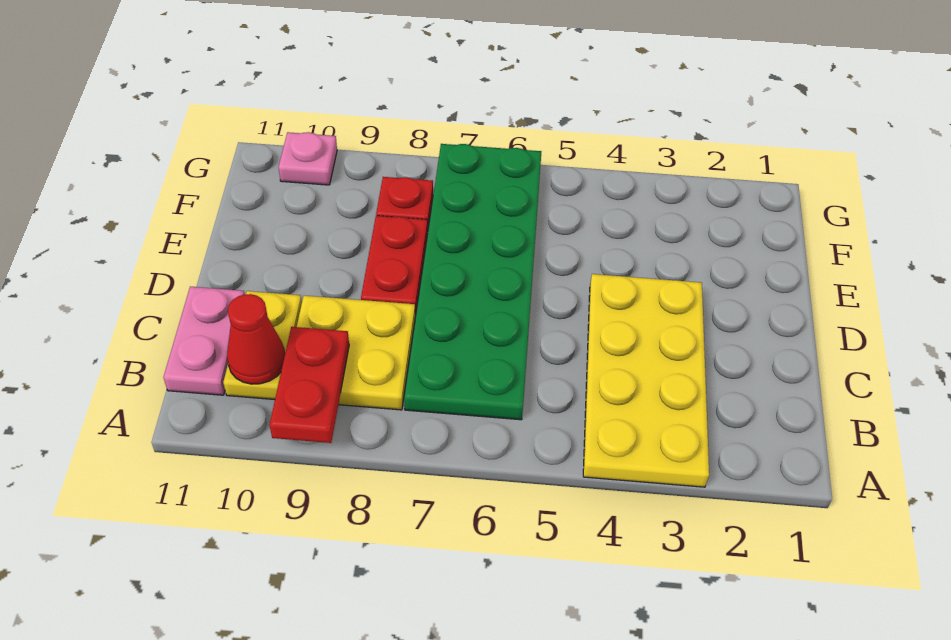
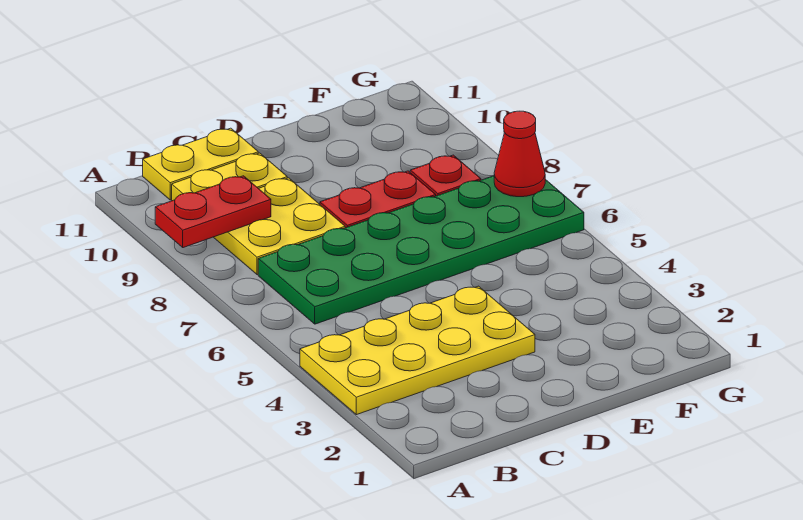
red 1x1 cone [227,294,285,384] -> red 1x1 cone moved to [494,111,545,197]
pink 1x2 plate [163,287,244,395] -> yellow 1x2 plate [143,128,258,200]
pink 1x1 plate [278,132,337,185] -> none

